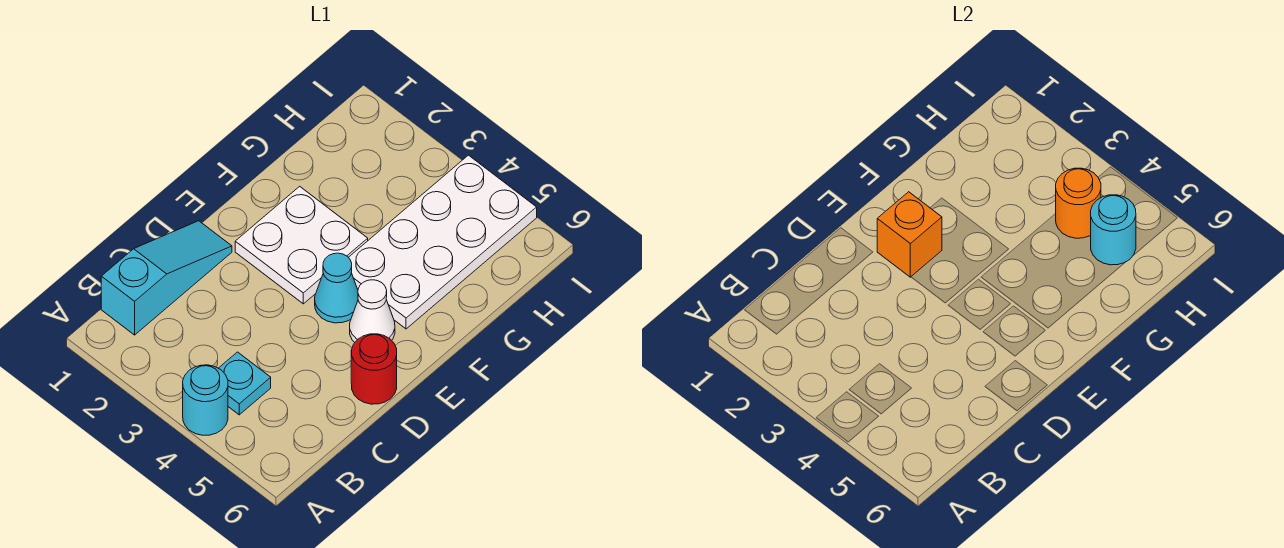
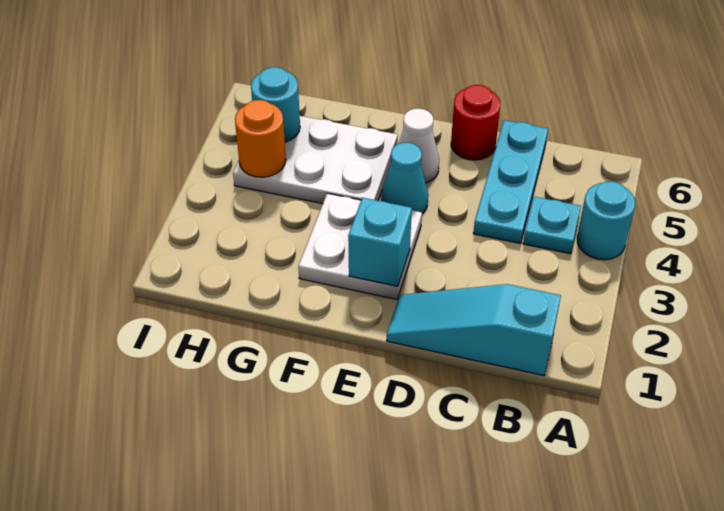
none -> cyan 1x3 plate [473,120,548,243]
orange 1x1 brick [877,192,942,277] -> cyan 1x1 brick [348,198,412,286]
white 2x4 plate [348,155,537,329] -> white 2x3 plate [233,116,398,204]

